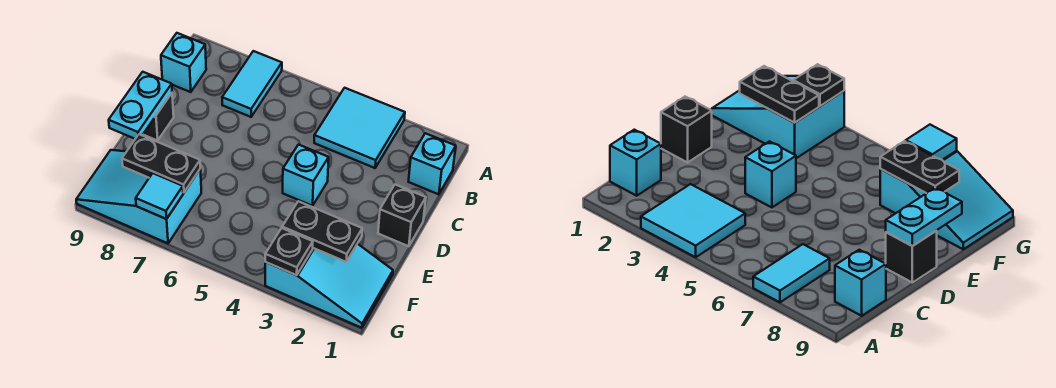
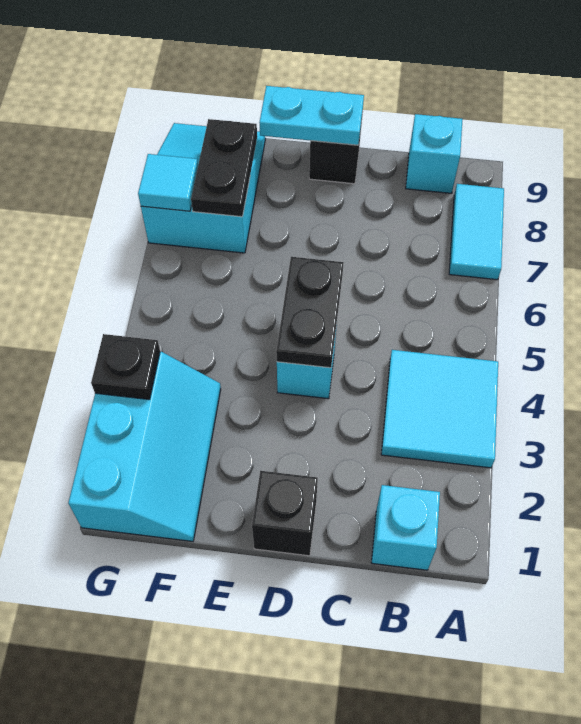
cyan 1x2 tile [222,51,282,117] -> cyan 1x2 tile turned to [449,184,504,280]
cyan 2x3 slope [265,244,393,328] -> cyan 2x3 slope turned to [68,352,221,541]
black 1x2 plate [282,201,362,262] -> black 1x2 plate moved to [276,257,344,368]

